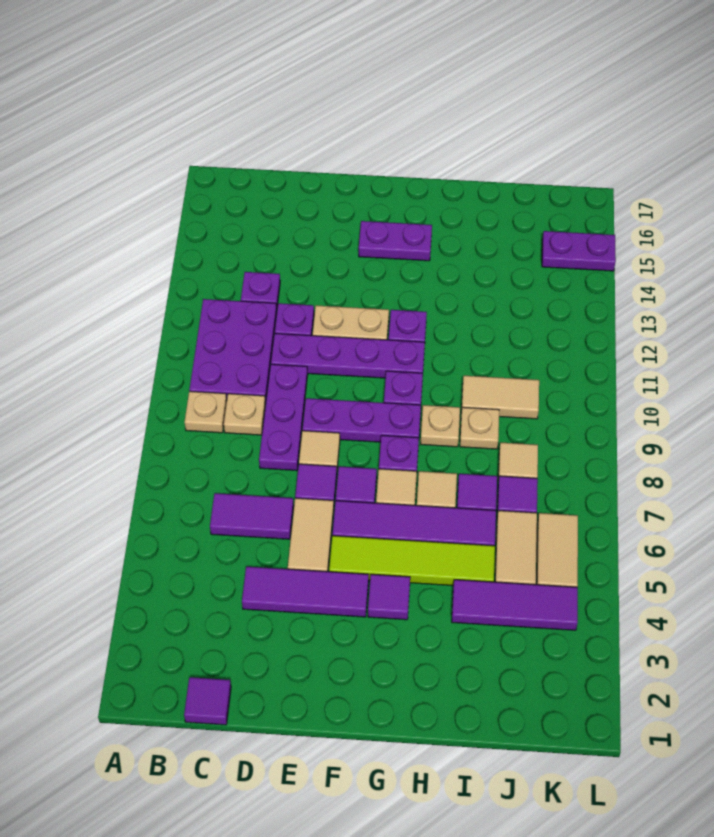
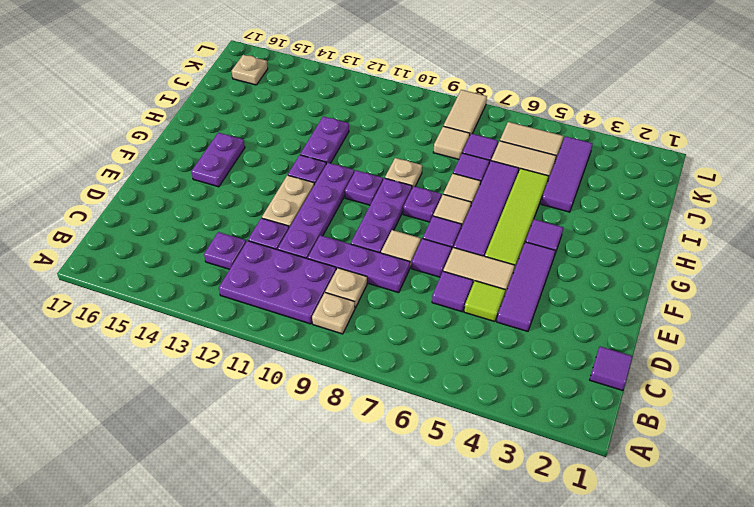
purple 1x2 tile [210,493,294,539] -> purple 1x1 tile [432,271,473,312]
none -> lime 1x1 tile [464,281,505,322]
tan 1x1 plate [460,407,499,449] -> tan 1x1 plate moved to [232,55,268,85]
tan 1x2 tile [462,376,539,419] -> tan 1x2 tile moved to [443,90,487,137]
purple 1x2 plate [542,231,616,271] -> purple 1x2 plate moved to [300,116,349,164]

